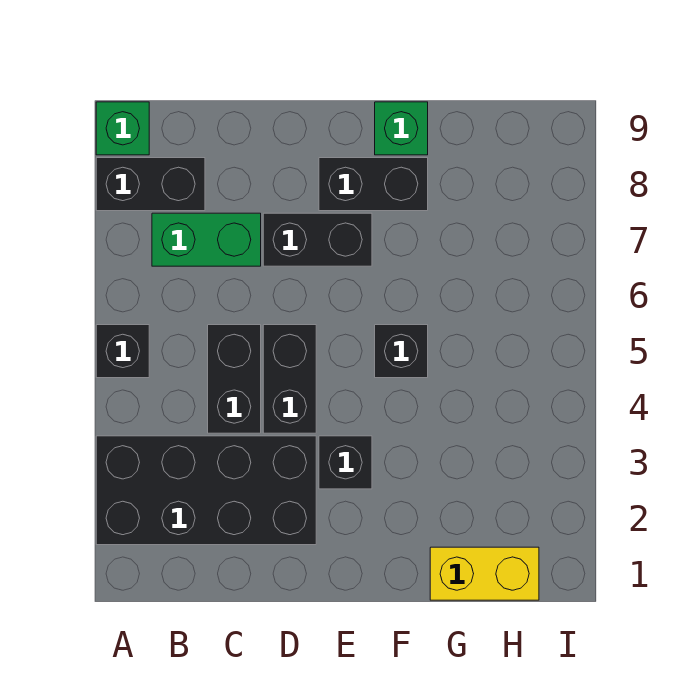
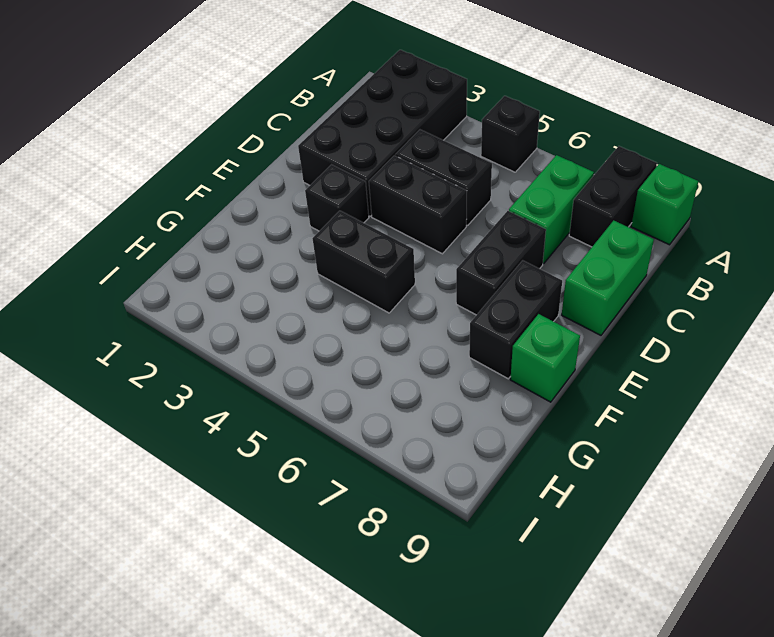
none -> green 1x2 brick [562,220,654,335]
black 1x1 brick [375,325,428,378] -> black 1x2 brick [313,211,415,313]
yellow 1x2 brick [430,547,539,600] -> none

